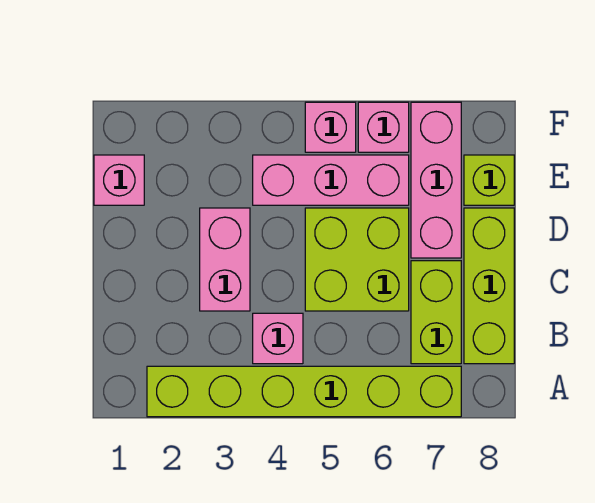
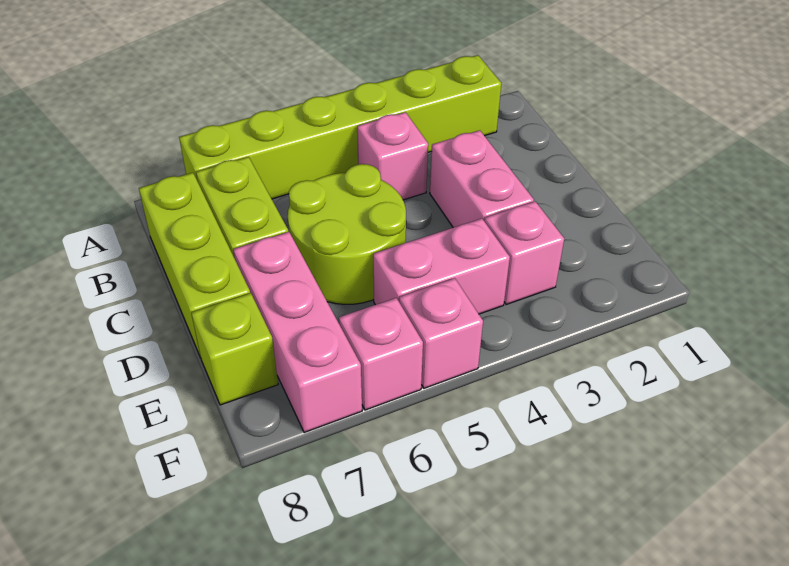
lime 2x2 brick [305,208,409,311] -> lime 2x2 round brick [288,164,406,304]
pink 1x1 brick [94,155,144,205] -> pink 1x1 brick moved to [484,201,564,304]
pink 1x3 brick [253,155,409,205] -> pink 1x2 brick [373,218,510,314]

